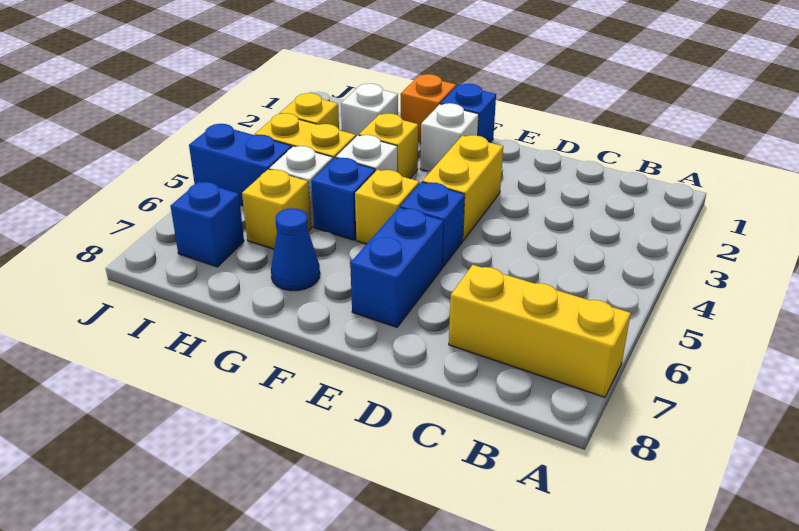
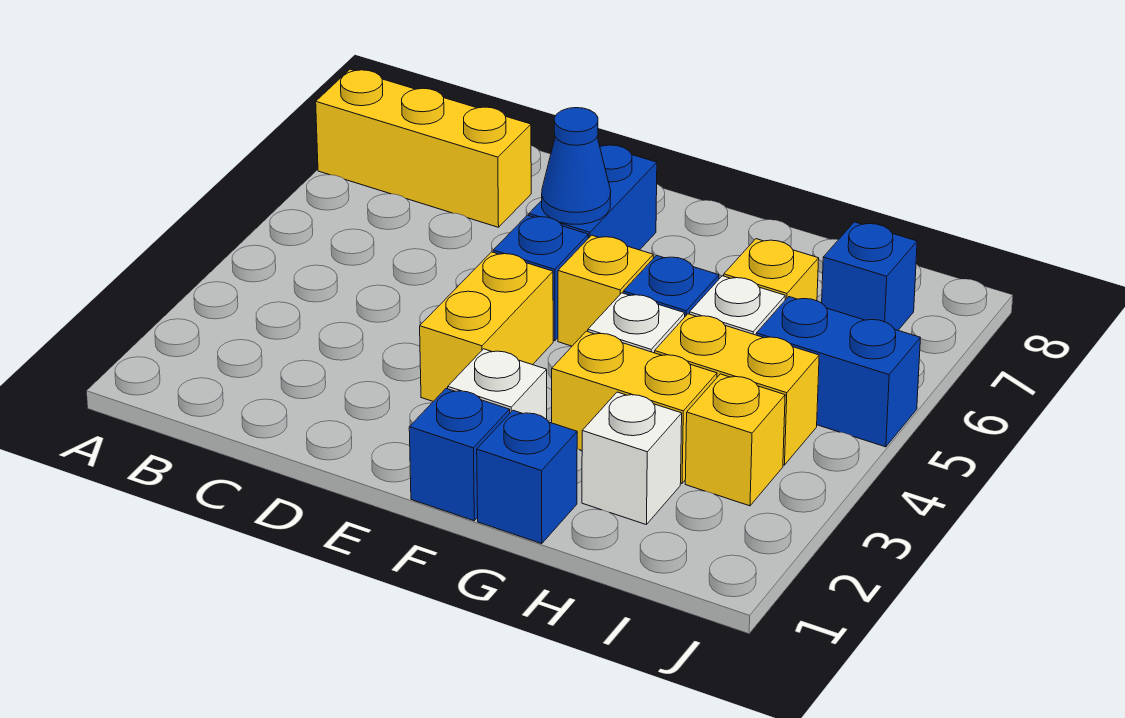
orange 1x1 brick [401,74,456,143] -> blue 1x1 brick [477,410,577,544]
yellow 1x1 brick [359,114,418,179] -> yellow 1x2 brick [552,331,717,483]
blue 1x1 cone [271,208,320,291] -> blue 1x1 cone moved to [542,108,611,224]

